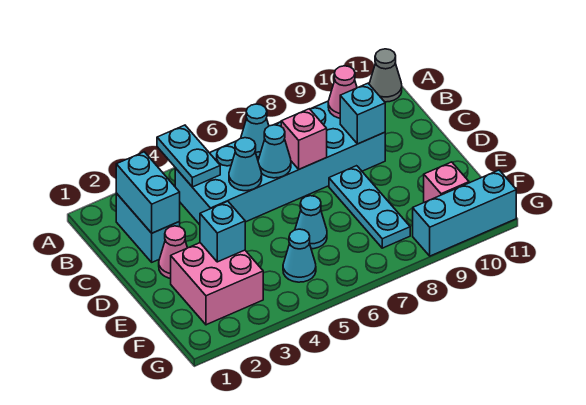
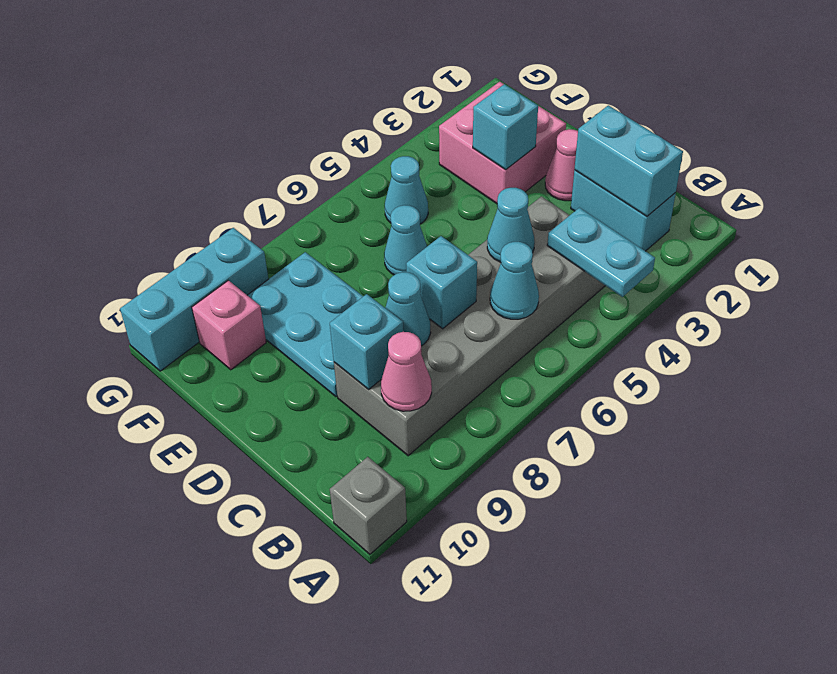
grey 1x1 cone [369,49,402,102] -> grey 1x1 brick [330,457,407,554]
cyan 2x6 brick [175,101,385,225] -> grey 2x6 brick [334,197,605,456]
cyan 1x1 cone [258,125,291,178] -> cyan 1x1 cone moved to [385,272,431,346]
pink 1x1 brick [281,109,327,169] -> cyan 1x1 brick [406,236,477,329]
cyan 1x3 plate [329,166,410,248] -> cyan 2x3 plate [247,252,363,397]

